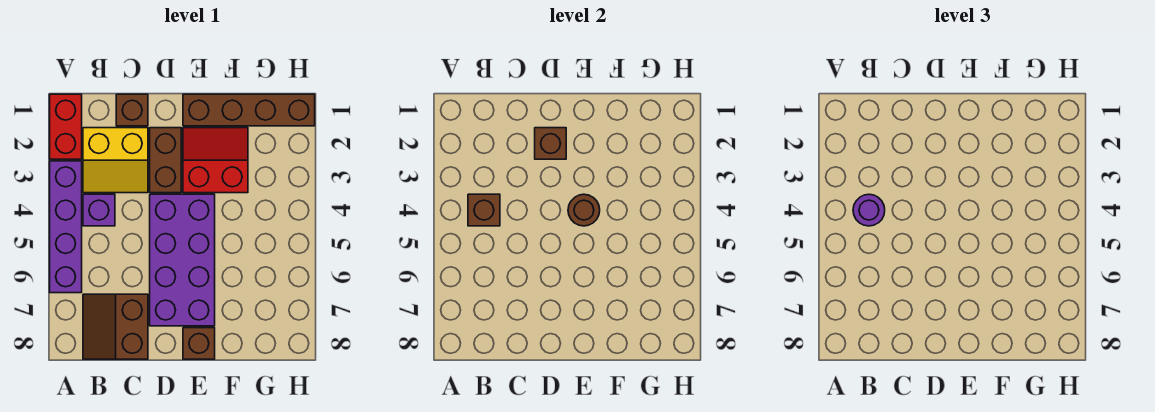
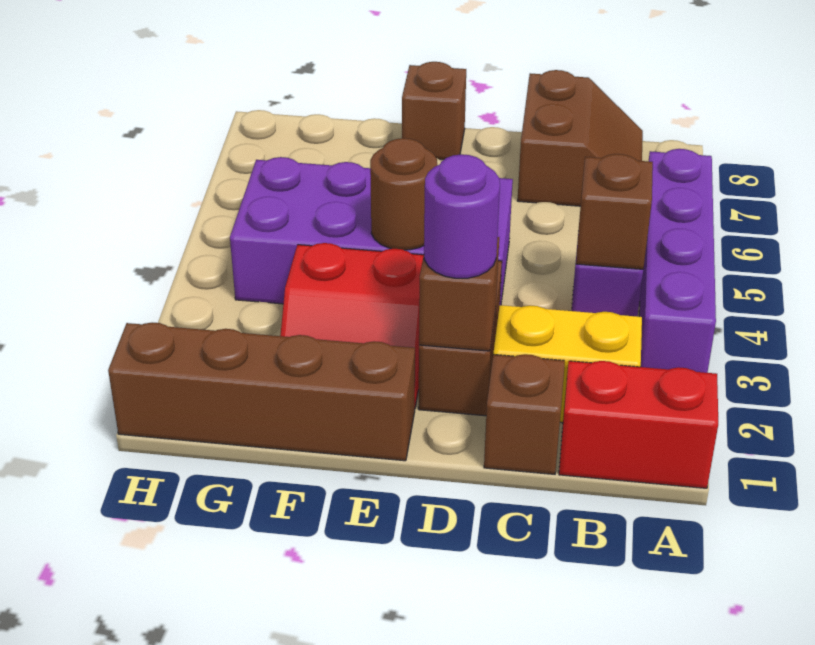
red 1x2 brick [50,94,82,159] -> red 1x2 brick turned to [559,361,718,488]
purple 1x1 round brick [853,194,885,226] -> purple 1x1 round brick moved to [424,154,500,278]
purple 2x4 brick [150,194,215,326] -> purple 2x4 brick turned to [230,157,513,305]

